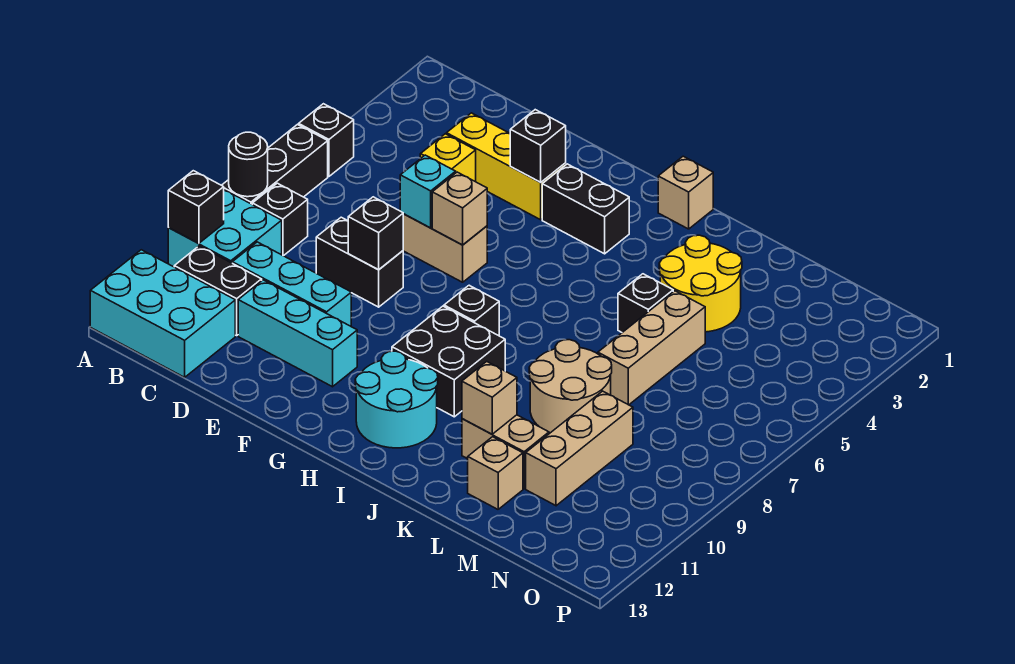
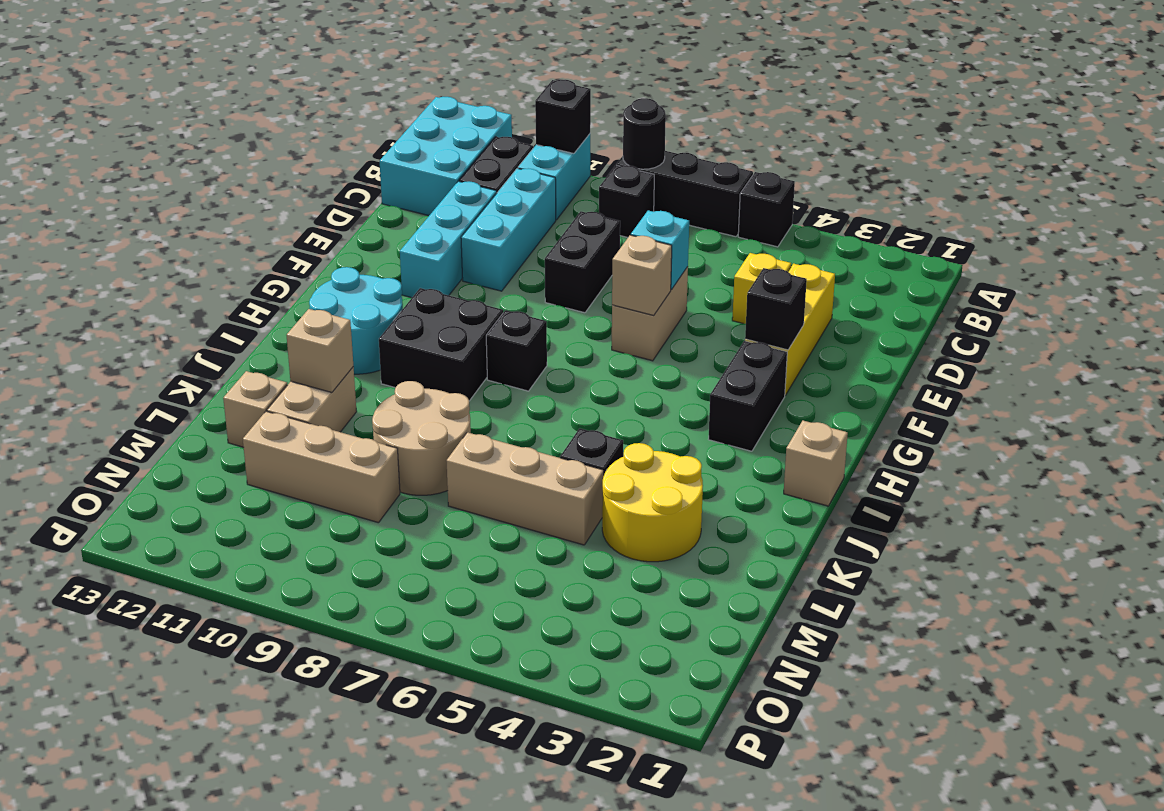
cyan 2x2 brick [168,190,282,267] -> cyan 1x2 brick [518,134,590,220]
black 1x1 brick [348,197,403,270] -> none

